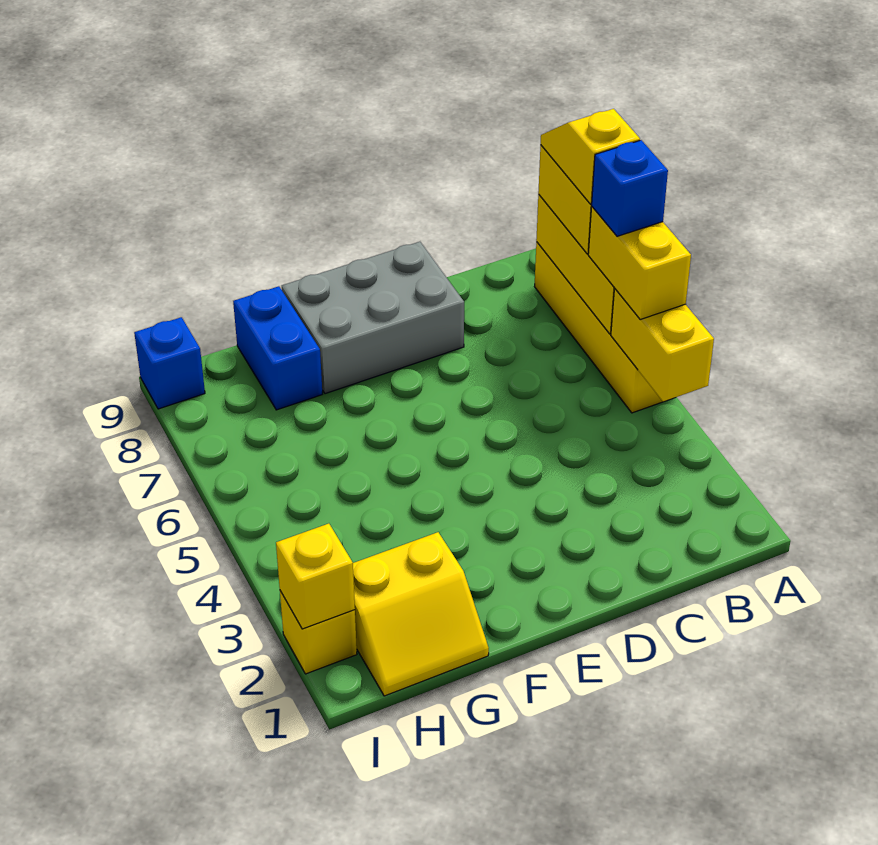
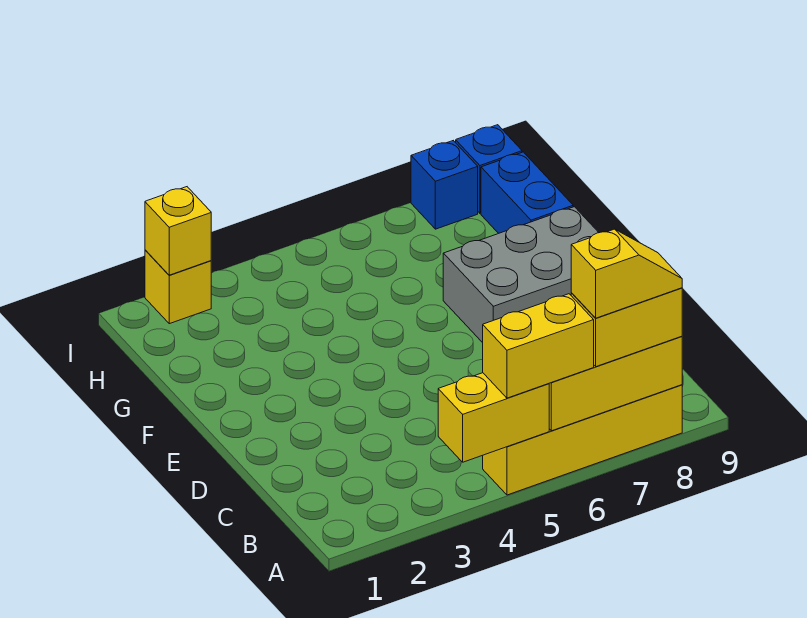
blue 1x1 brick [592,140,668,236] -> blue 1x1 brick moved to [411,141,478,229]
grey 2x3 brick [282,242,464,394] -> grey 2x3 brick turned to [443,207,599,343]
yellow 2x2 slope [353,532,489,696] -> none
blue 1x2 brick [233,286,322,410] -> blue 1x2 brick turned to [481,152,573,233]

